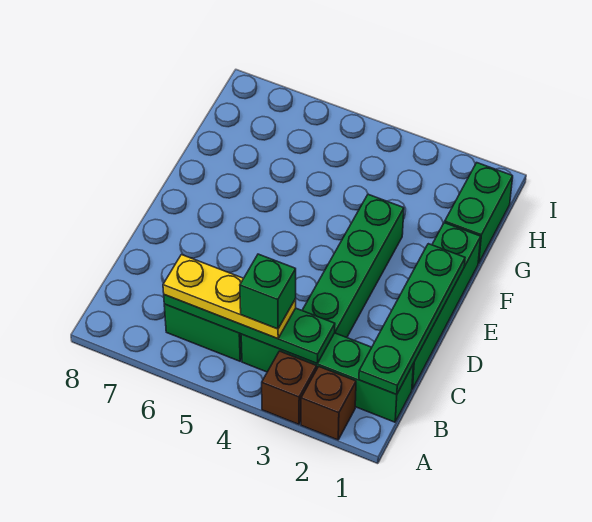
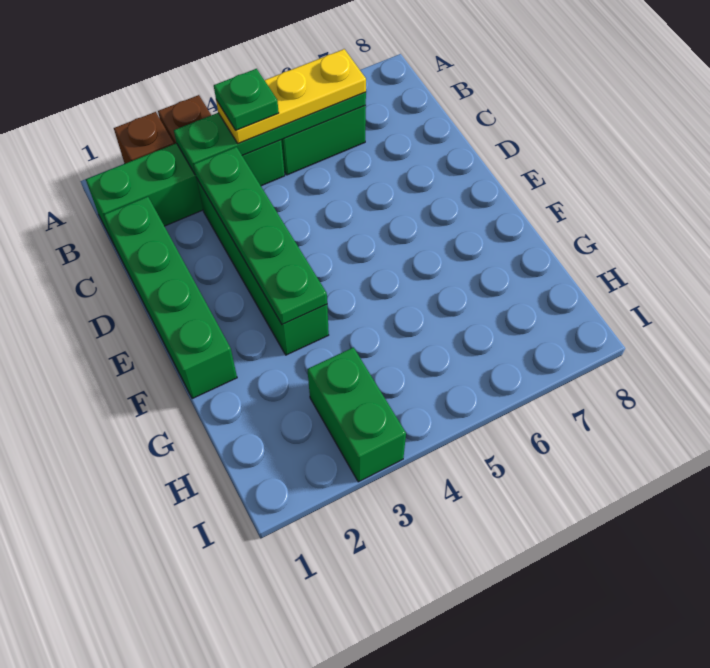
green 1x4 plate [359,244,465,395] -> green 1x4 plate moved to [193,147,327,325]
green 1x1 brick [240,254,296,329] -> green 1x1 plate [214,69,279,130]
green 1x2 brick [445,163,513,263] -> green 1x2 brick moved to [307,347,406,482]

